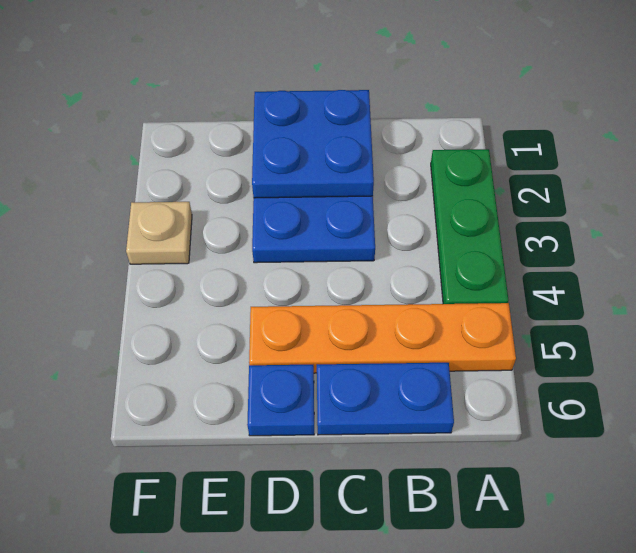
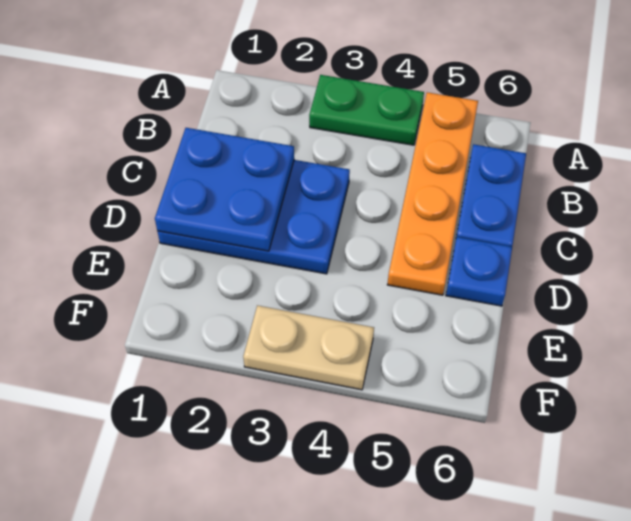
green 1x3 plate [431,149,508,304] -> green 1x2 plate [309,75,424,145]
tan 1x1 plate [126,202,192,264] -> tan 1x2 plate [243,305,374,390]

